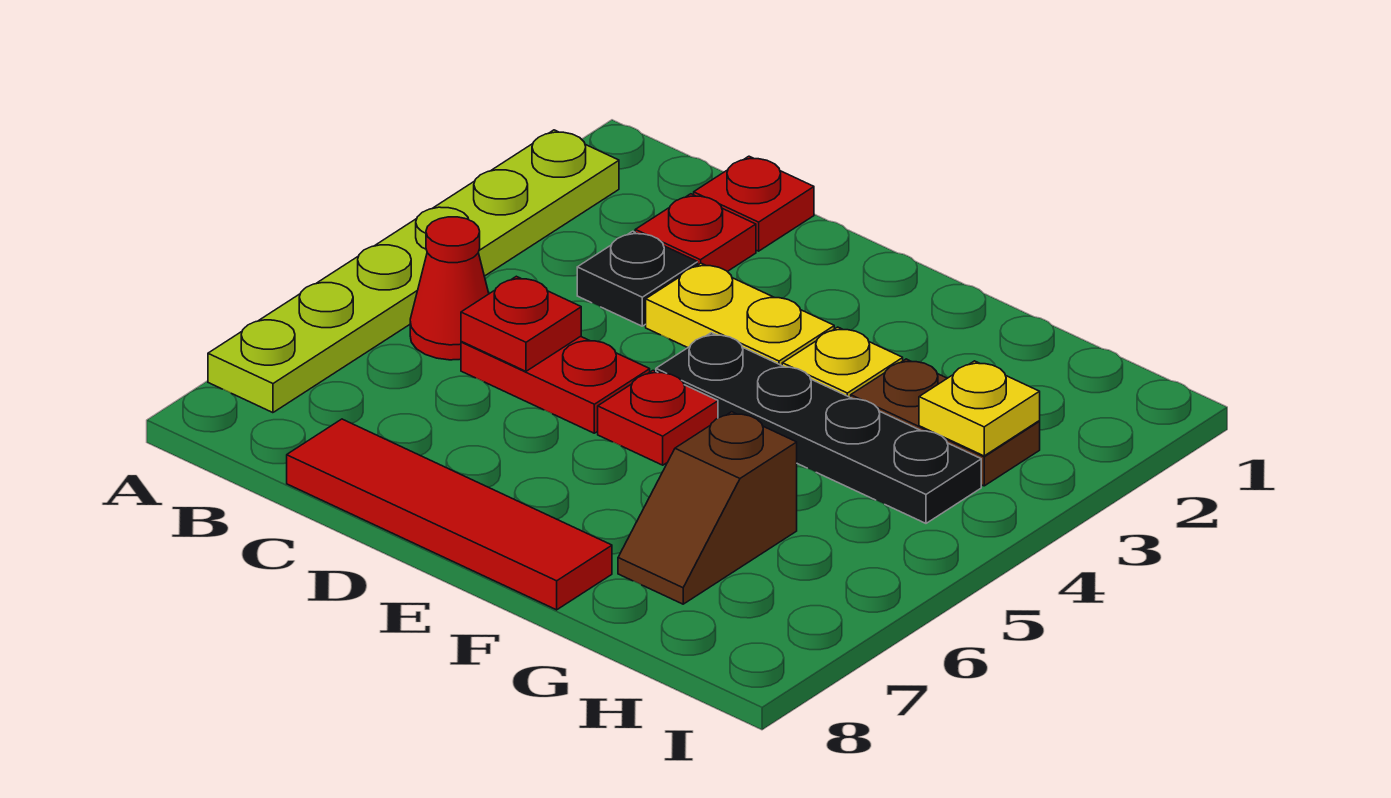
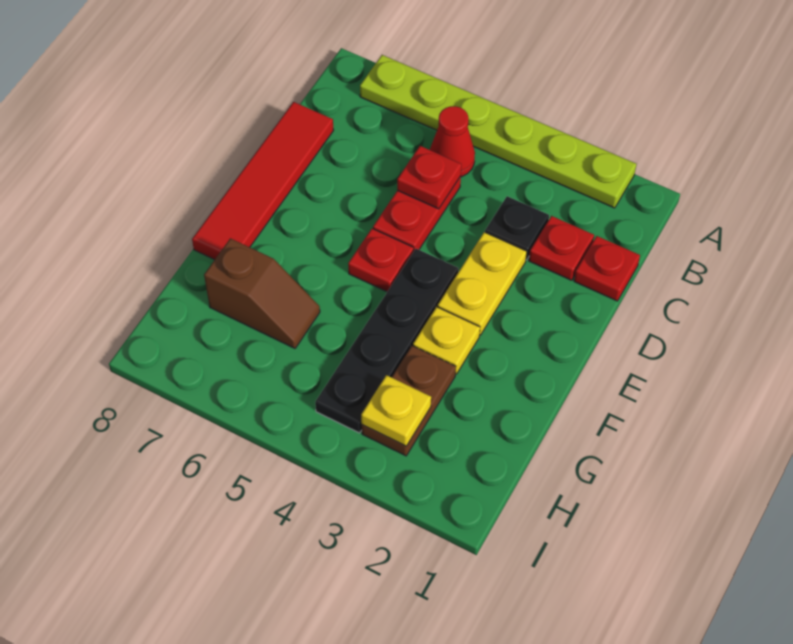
brown 1x2 slope [618,412,797,604] -> brown 1x2 slope turned to [204,238,320,348]

